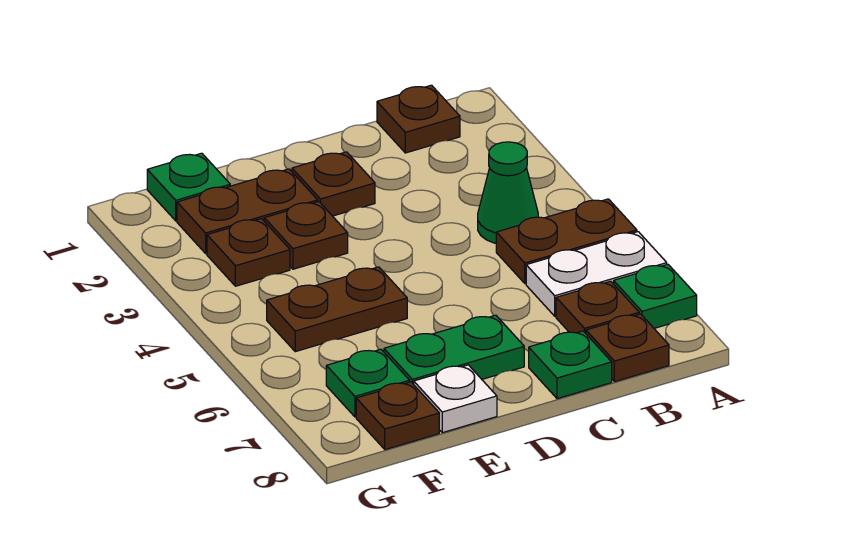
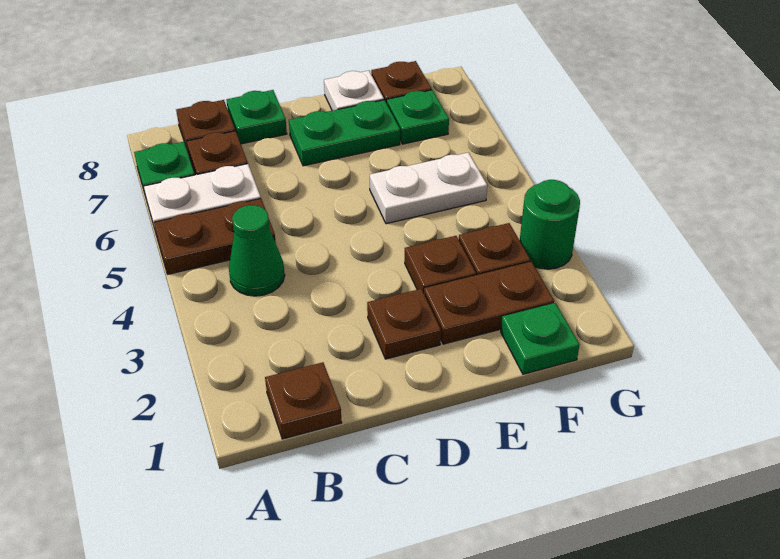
brown 1x2 plate [267,267,407,352] -> white 1x2 plate [370,153,487,224]
none -> green 1x1 round brick [520,180,580,269]

